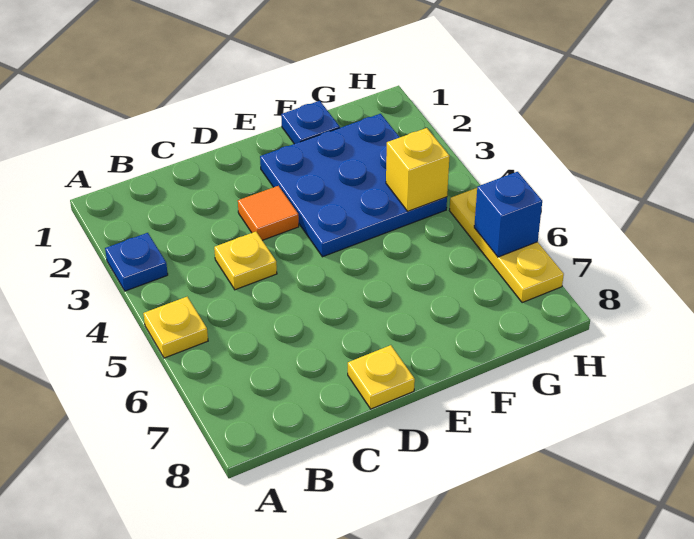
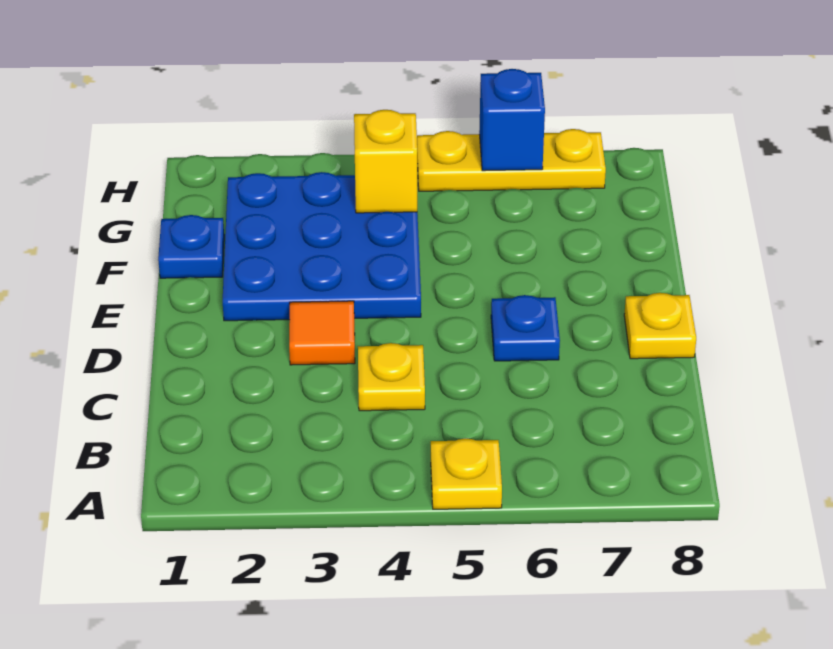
blue 1x1 plate [105,233,168,291] -> blue 1x1 plate moved to [491,295,560,361]

